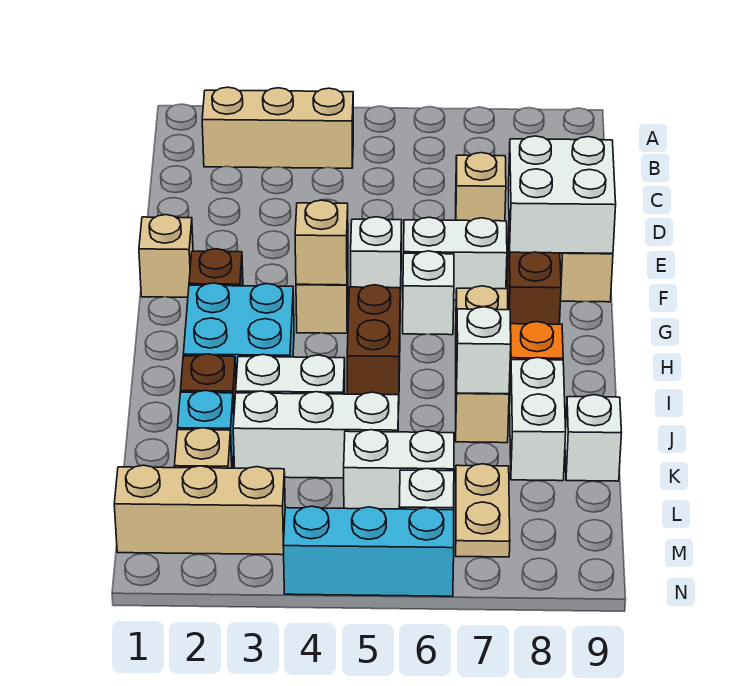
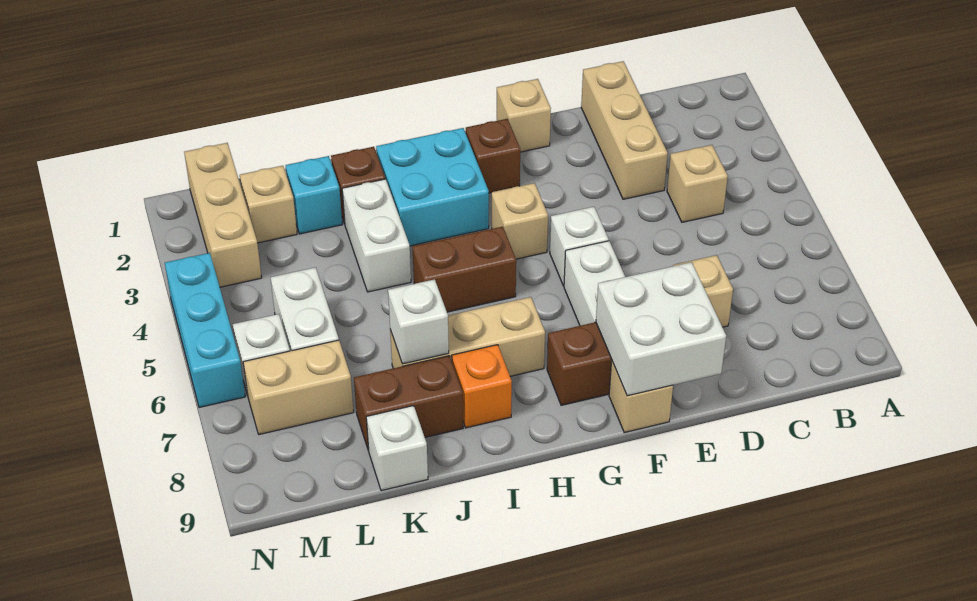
tan 1x3 brick [202,87,353,168] -> tan 1x3 brick moved to [581,61,668,199]
tan 1x1 brick [295,200,348,285] -> tan 1x1 brick moved to [667,145,728,222]
white 1x1 brick [403,251,454,335] -> none
white 1x2 brick [510,357,566,481] -> brown 1x2 brick [354,356,463,451]
white 1x3 brick [233,391,399,478] -> none
tan 1x2 plate [456,464,510,557] -> tan 1x2 brick [243,340,354,434]

